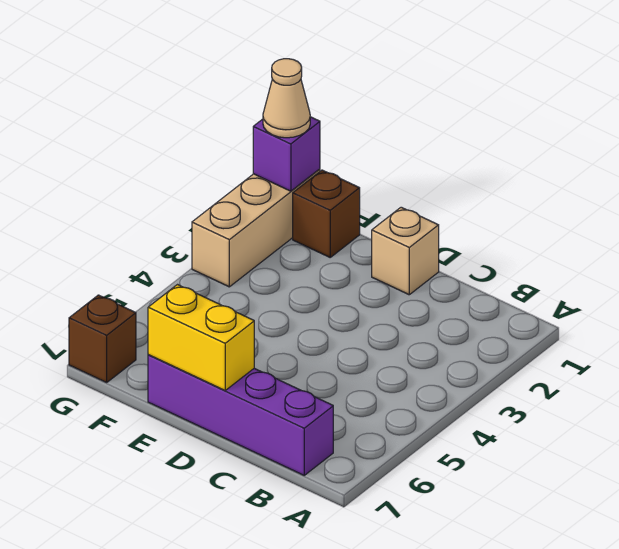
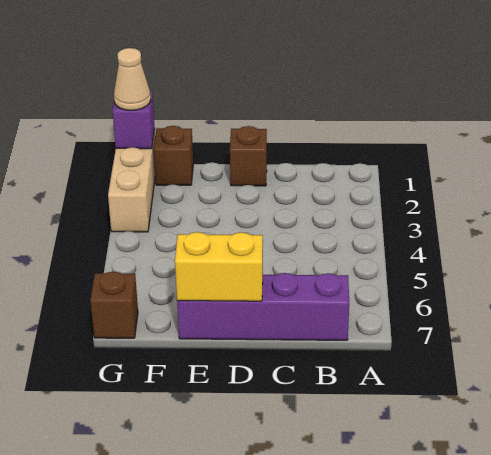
tan 1x1 brick [372,207,439,295] -> brown 1x1 brick [230,126,267,186]

